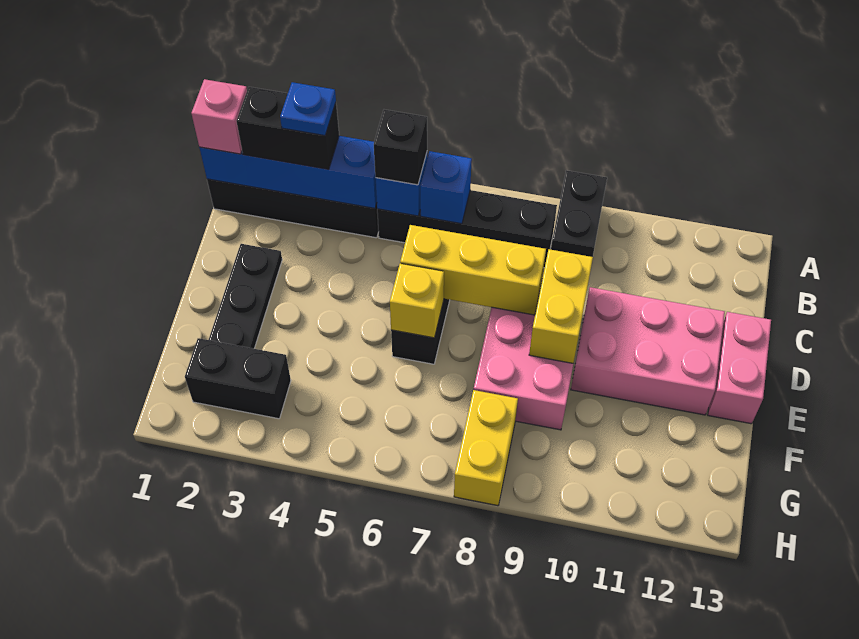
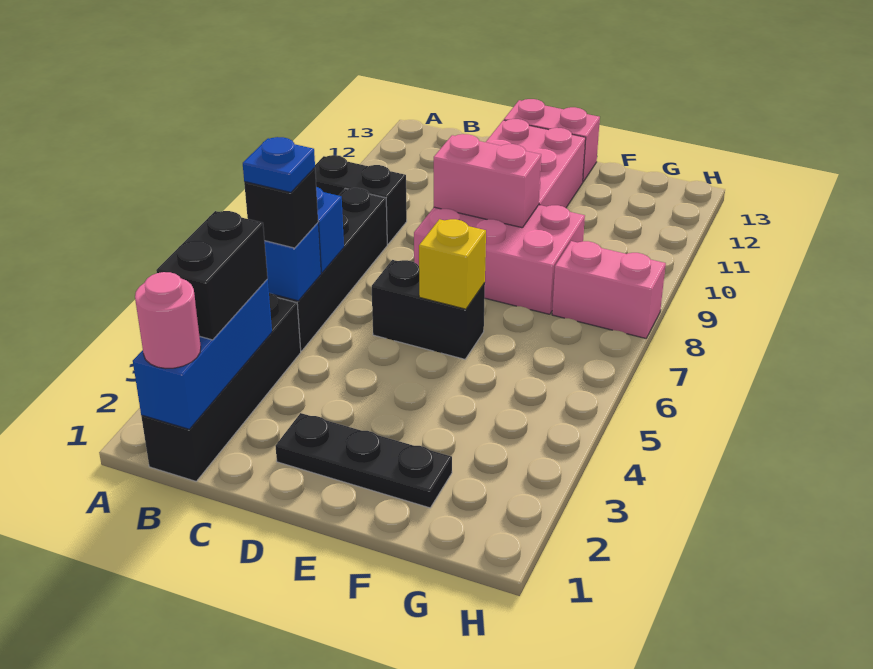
blue 1x4 brick [199,136,377,208] -> blue 1x3 brick [133,279,272,429]
pink 1x1 brick [191,79,247,154] -> pink 1x1 round brick [135,272,201,368]
blue 1x1 plate [280,82,336,136] -> blue 1x1 plate moved to [243,137,315,192]
yellow 1x3 brick [400,225,546,315] -> none
yellow 1x2 brick [529,249,593,363] -> pink 1x2 brick [434,134,541,228]
black 1x2 brick [185,338,291,419] -> none
yellow 1x2 brick [454,390,518,506] -> pink 1x2 brick [552,241,666,338]

